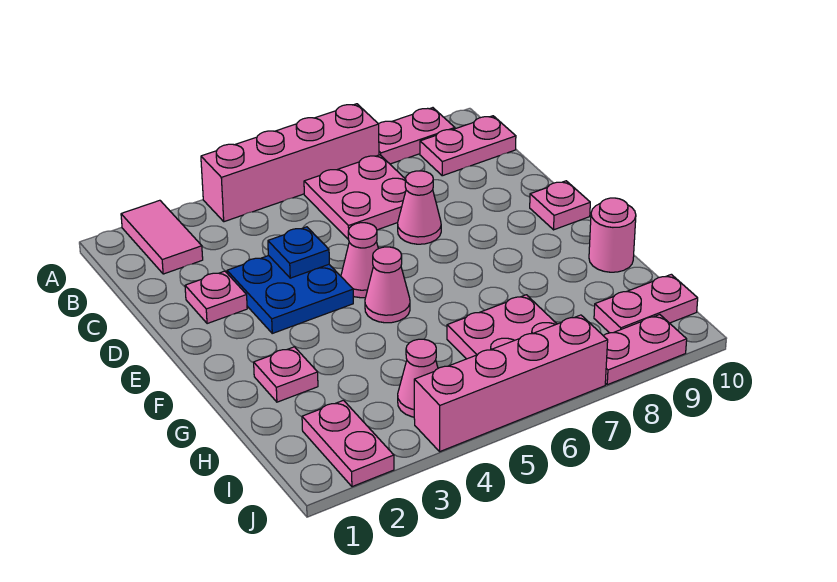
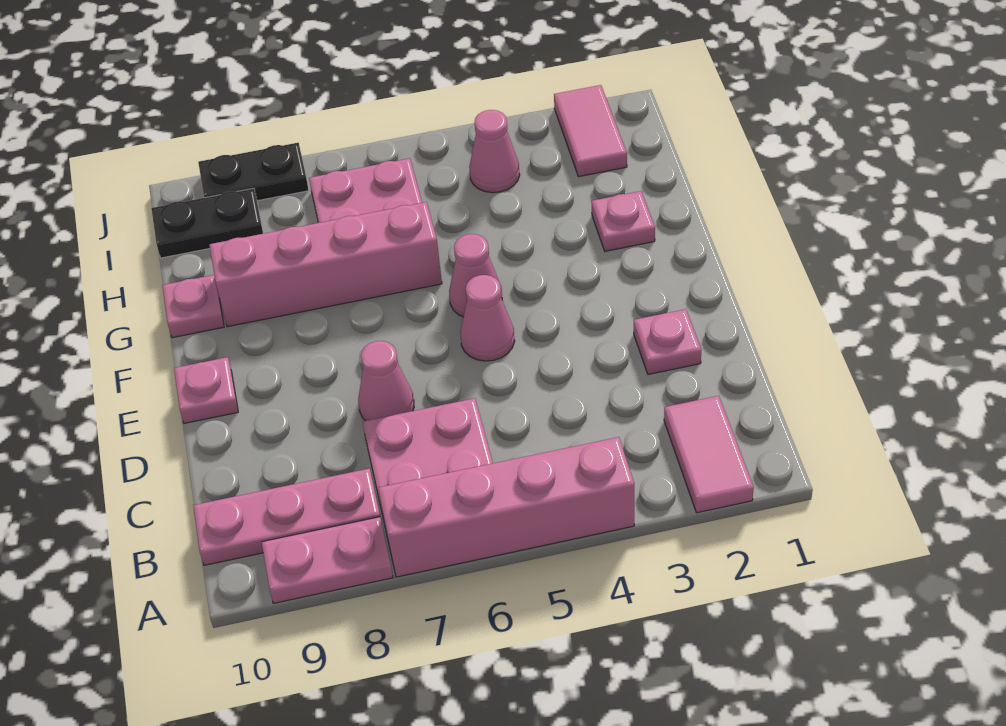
pink 1x2 plate [420,116,516,176] -> pink 1x3 plate [193,468,380,565]
blue 2x2 plate [227,256,353,333] -> none
blue 1x1 plate [268,227,329,278] -> none
pink 1x1 round brick [589,198,636,272] -> pink 1x1 plate [162,275,224,338]
pink 1x2 plate [302,400,394,487] -> pink 1x2 tile [554,85,627,177]
pink 1x2 plate [594,274,698,333] -> black 1x2 plate [151,188,263,258]
pink 1x4 brick [414,315,608,451] -> pink 1x4 brick moved to [209,202,442,327]
pink 1x2 plate [603,315,687,385] -> black 1x2 plate [198,143,309,201]

